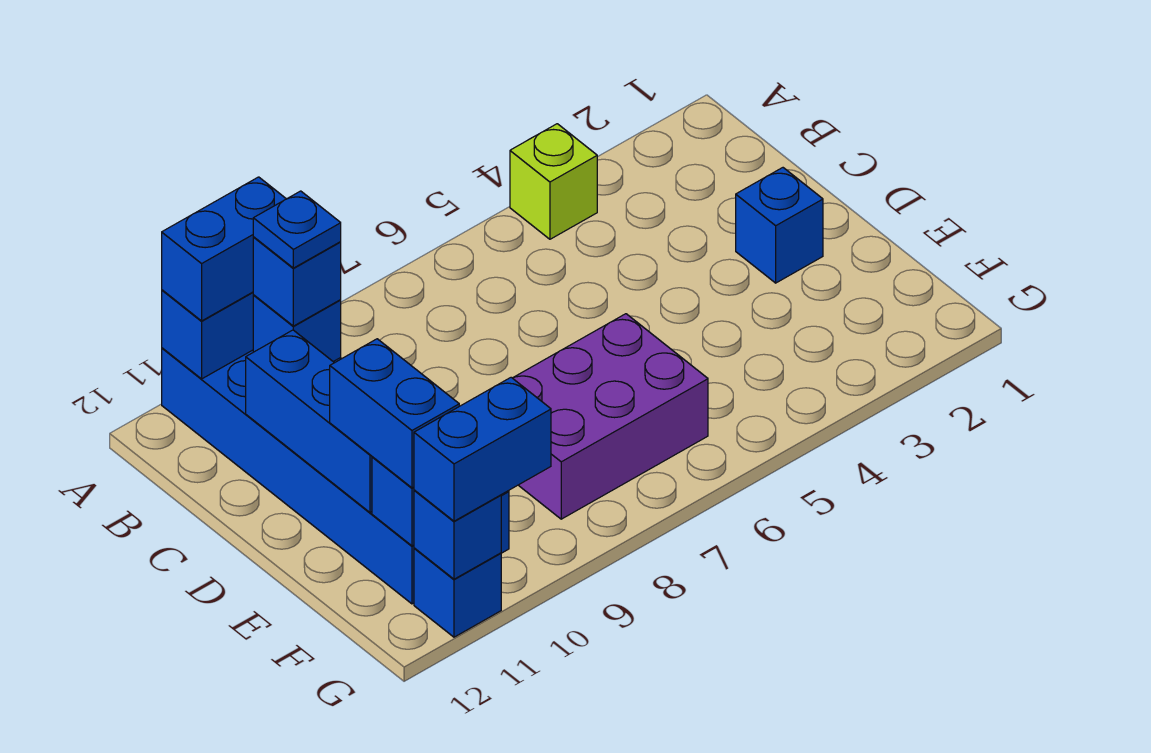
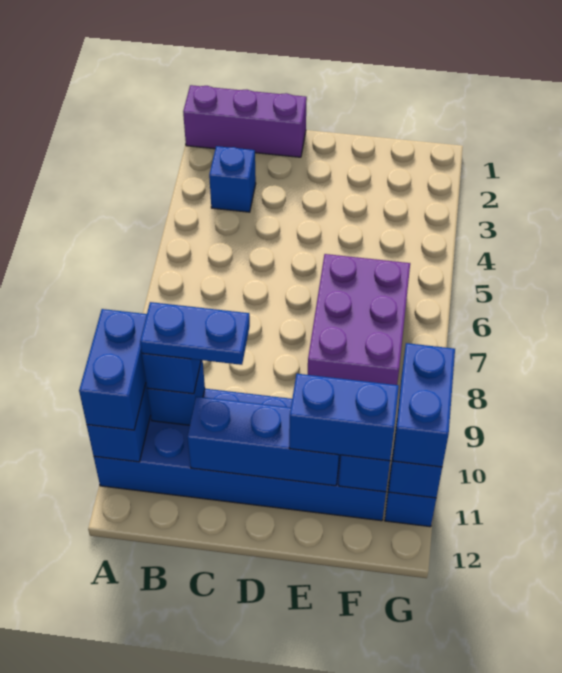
none -> purple 1x3 brick [183,85,307,157]
lime 1x1 brick [510,124,597,239] -> none
blue 1x1 plate [253,191,341,268] -> blue 1x2 plate [140,302,250,365]
blue 1x1 brick [736,168,823,283] -> blue 1x1 brick moved to [209,146,256,212]

